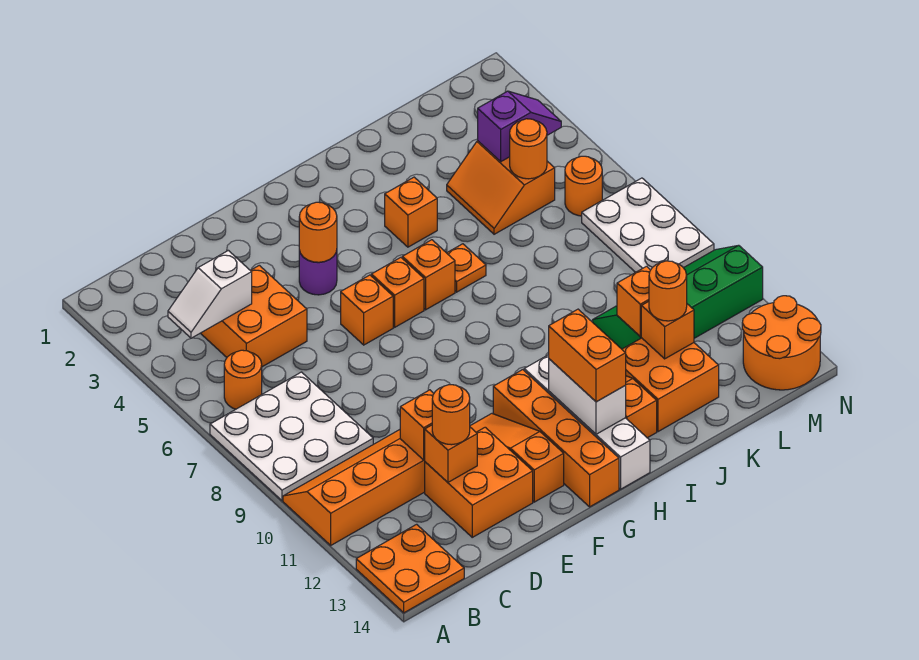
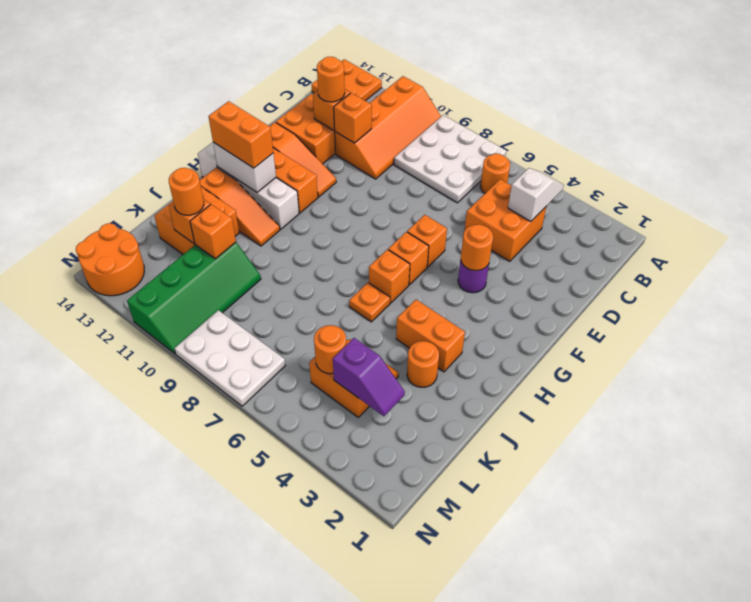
orange 1x1 brick [385,177,437,247] -> orange 1x2 brick [396,300,465,372]
purple 1x2 slope [478,91,561,162] -> purple 1x2 slope turned to [333,338,405,416]
orange 1x1 round brick [565,156,602,216] -> orange 1x1 round brick moved to [407,341,439,387]

